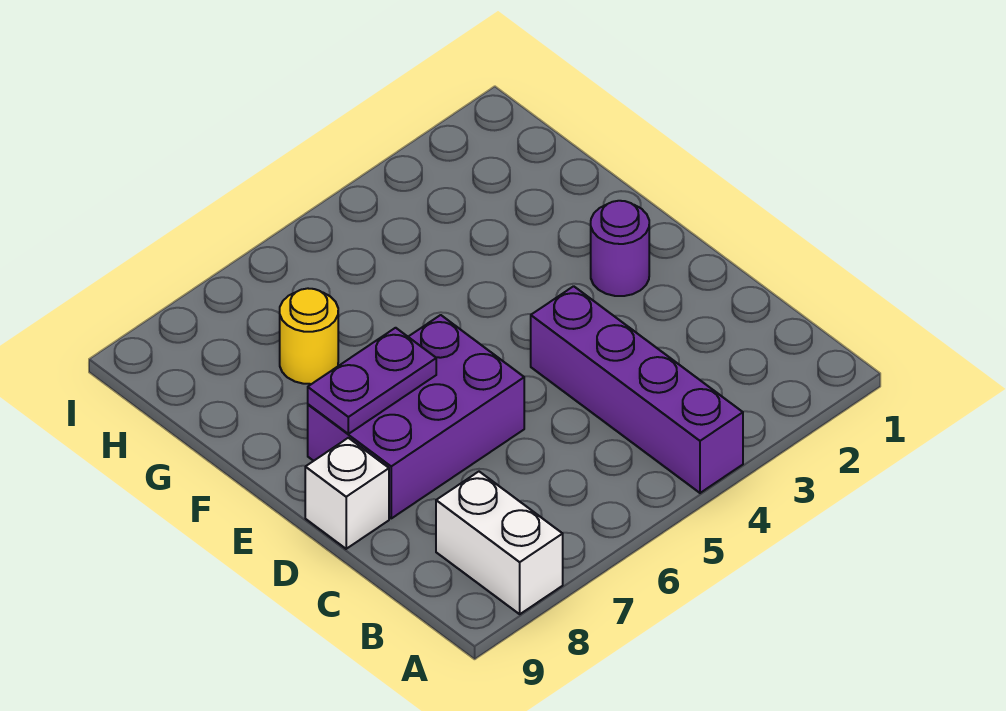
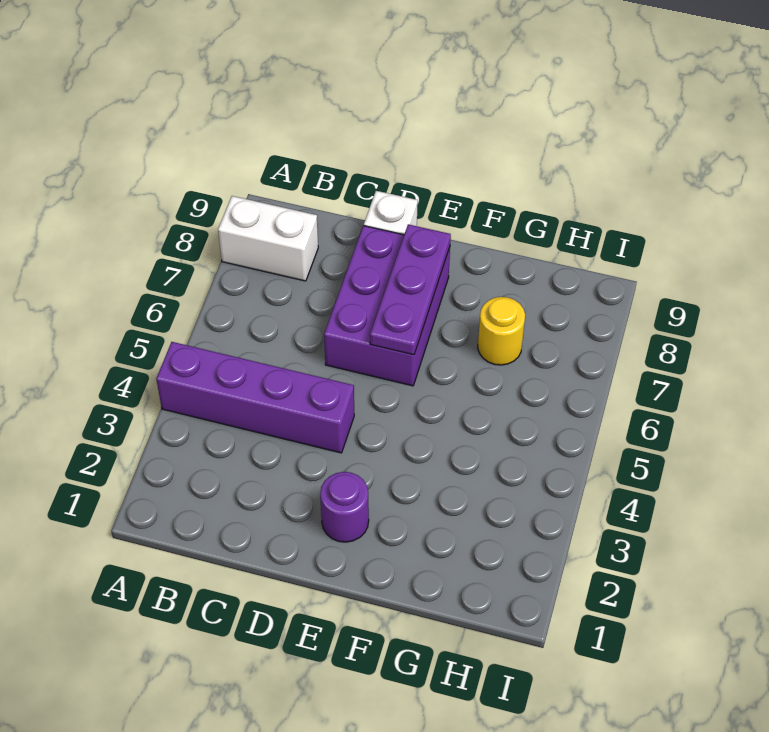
purple 1x2 plate [308,328,436,434] -> purple 1x3 plate [370,224,451,355]

